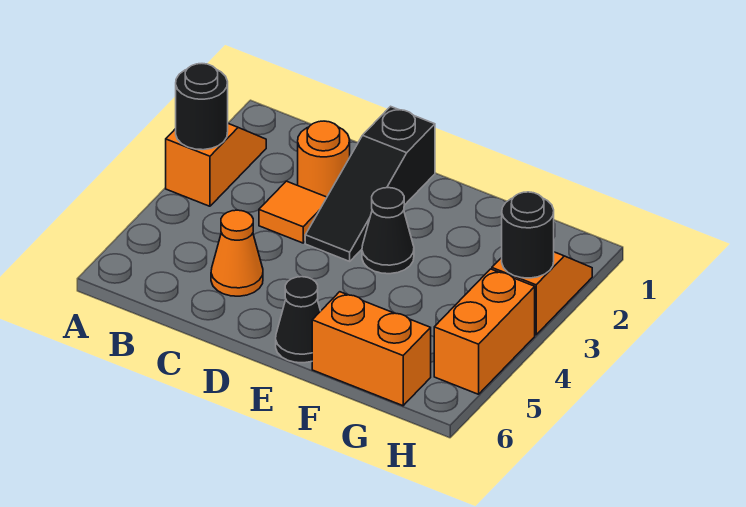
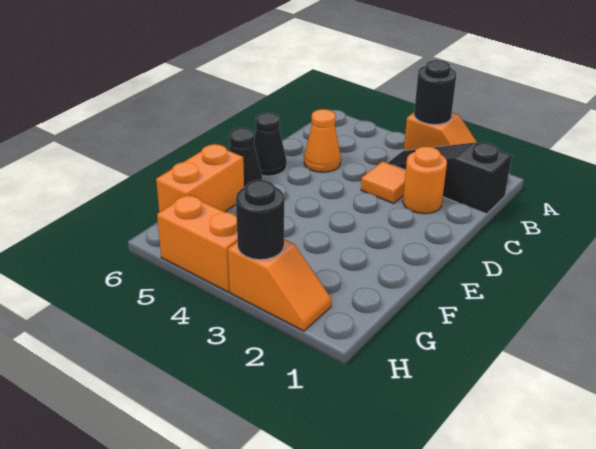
black 1x3 slope [305,106,435,261] -> black 1x3 slope moved to [388,142,512,214]
black 1x1 cone [362,188,414,274] -> black 1x1 cone moved to [254,112,287,176]

